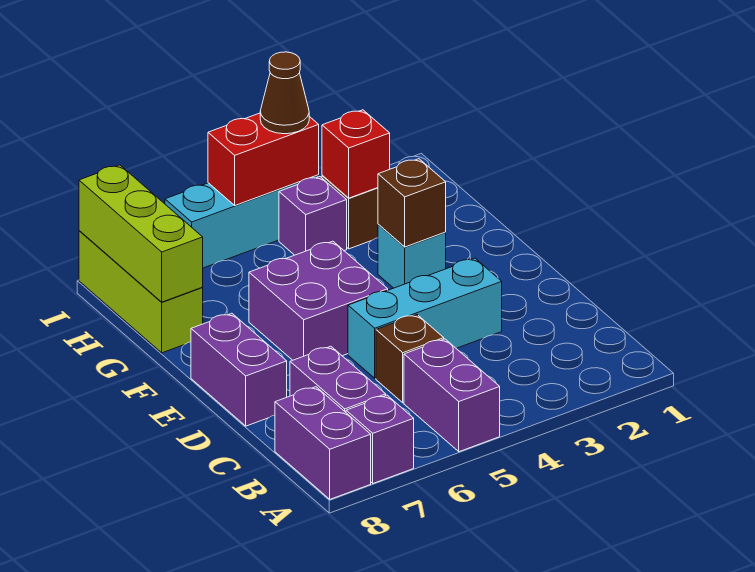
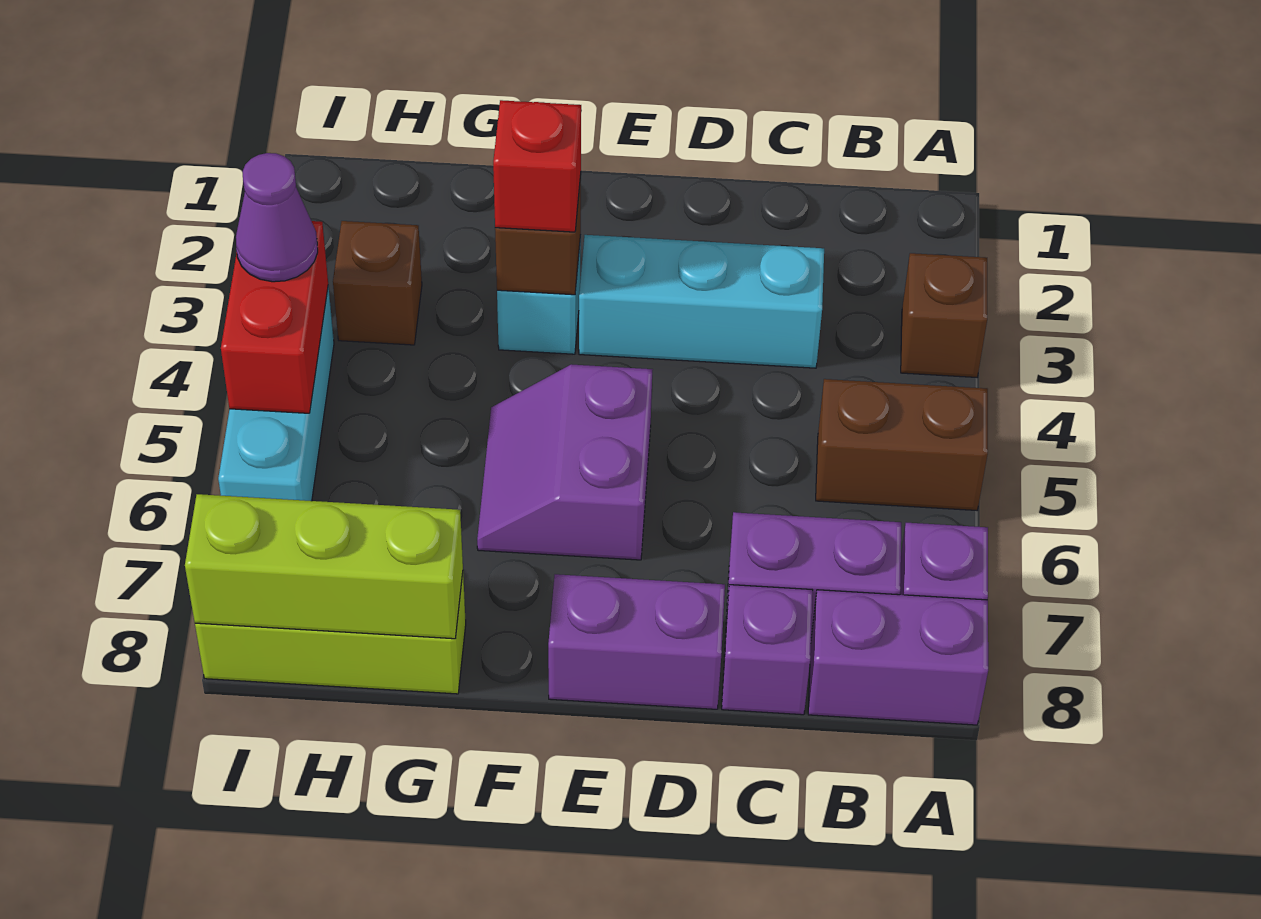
purple 1x2 brick [404,339,500,452] -> brown 1x2 brick [816,379,988,510]
brown 1x1 brick [376,315,444,403] -> brown 1x1 brick moved to [901,253,987,377]
cyan 1x3 brick [348,258,502,378] -> cyan 1x3 brick turned to [579,235,824,368]
purple 2x2 brick [249,241,388,360] -> purple 2x2 slope [477,364,653,560]
red 1x1 brick [322,110,390,198] -> red 1x1 brick moved to [493,100,581,232]
purple 1x1 brick [279,177,347,255] -> purple 1x1 brick moved to [722,585,813,715]
brown 1x1 cone [260,52,309,134] -> purple 1x1 cone [236,153,318,282]

